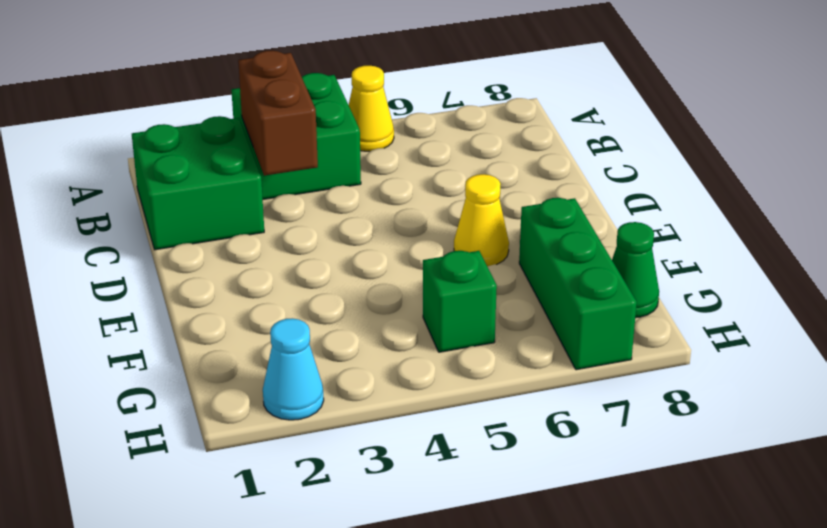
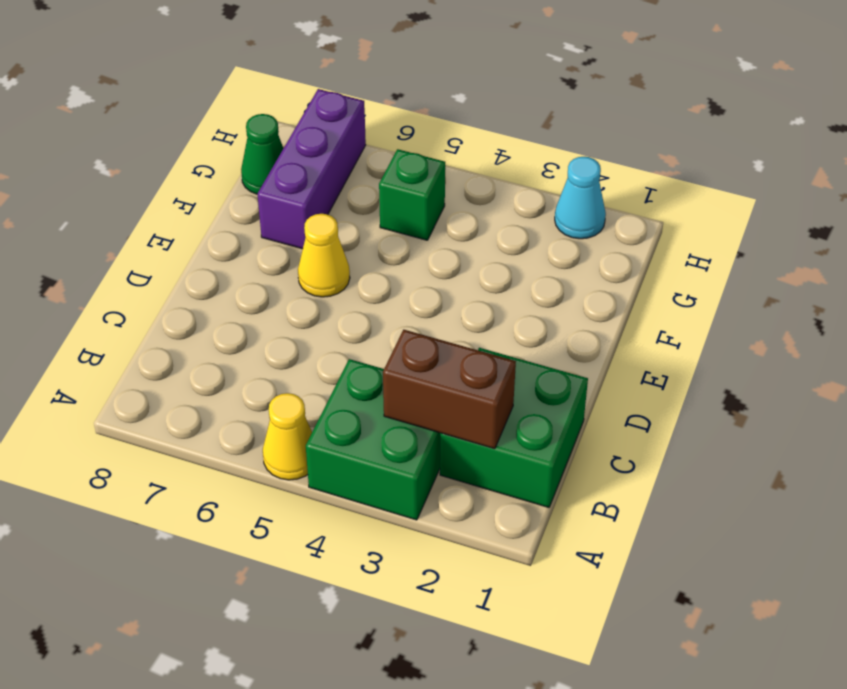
brown 1x2 brick [238,51,318,176] -> brown 1x2 brick turned to [383,330,516,449]
green 1x3 brick [519,198,637,370] -> purple 1x3 brick [258,89,366,249]

